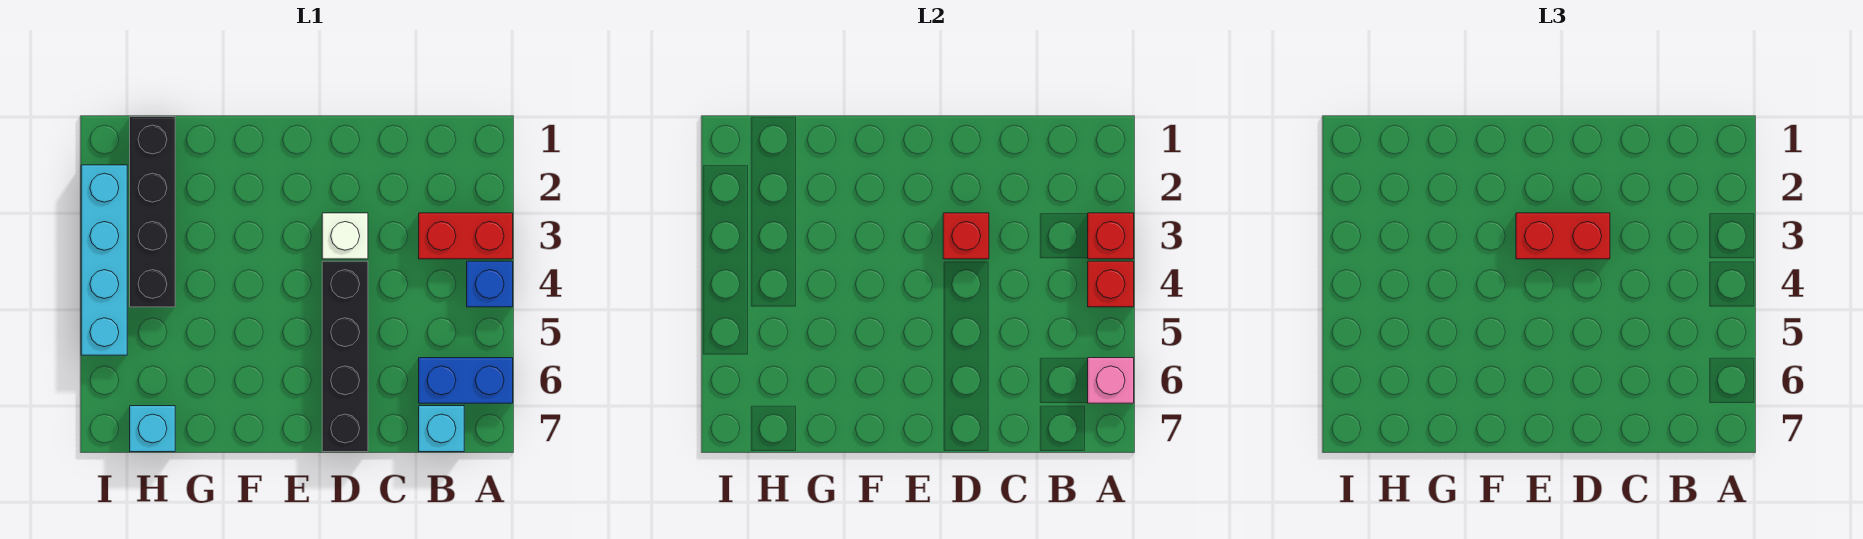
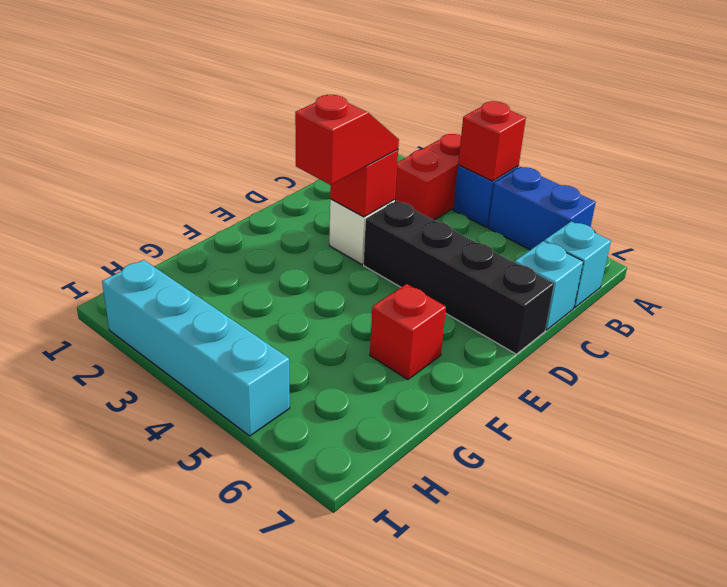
red 1x1 brick [1088,213,1134,259] -> red 1x1 brick moved to [370,284,446,380]
blue 1x2 brick [419,358,513,403] -> blue 1x2 brick turned to [488,167,596,250]
pink 1x1 brick [1088,358,1134,403] -> none
red 1x2 brick [1516,213,1610,259] -> red 1x2 slope [295,95,399,185]
black 1x4 brick [130,117,175,307] -> none
cyan 1x1 brick [130,406,175,452] -> cyan 1x1 brick moved to [515,241,583,330]

